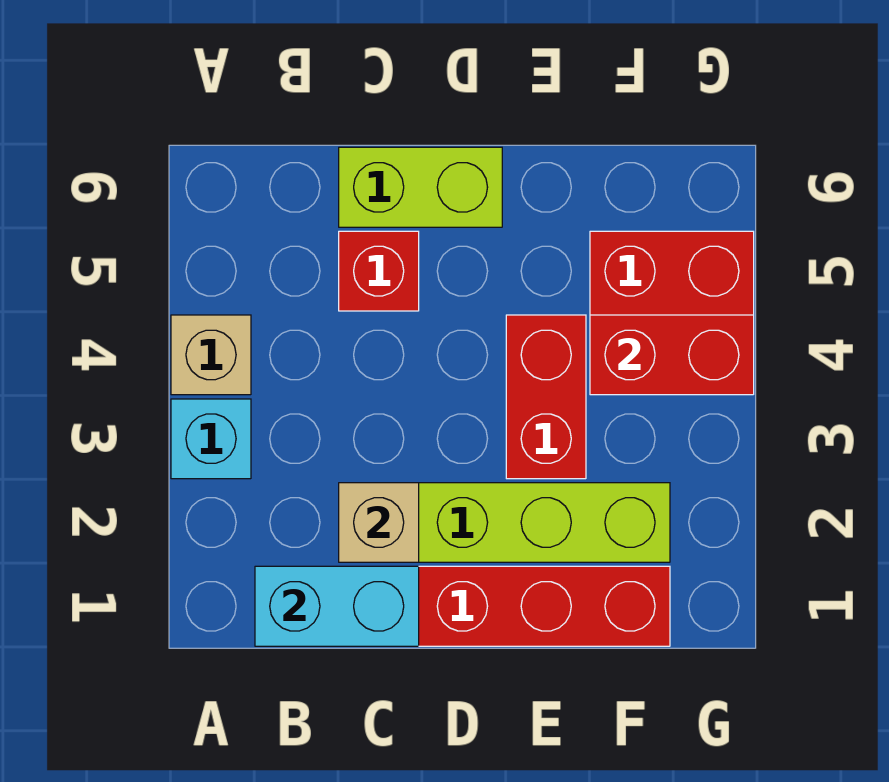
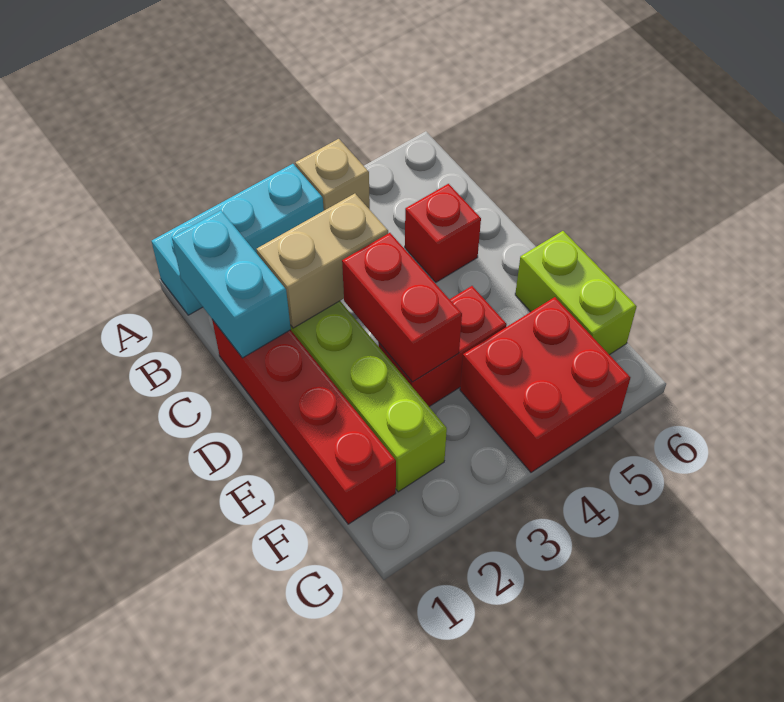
cyan 1x1 brick [171,399,251,479] -> cyan 1x3 brick [152,164,324,315]
tan 1x1 brick [339,483,419,562] -> tan 1x2 brick [257,194,388,328]
lime 1x2 brick [339,147,502,227] -> lime 1x2 brick moved to [515,231,637,355]
red 1x2 brick [590,315,754,395] -> red 1x2 brick moved to [342,233,462,382]

